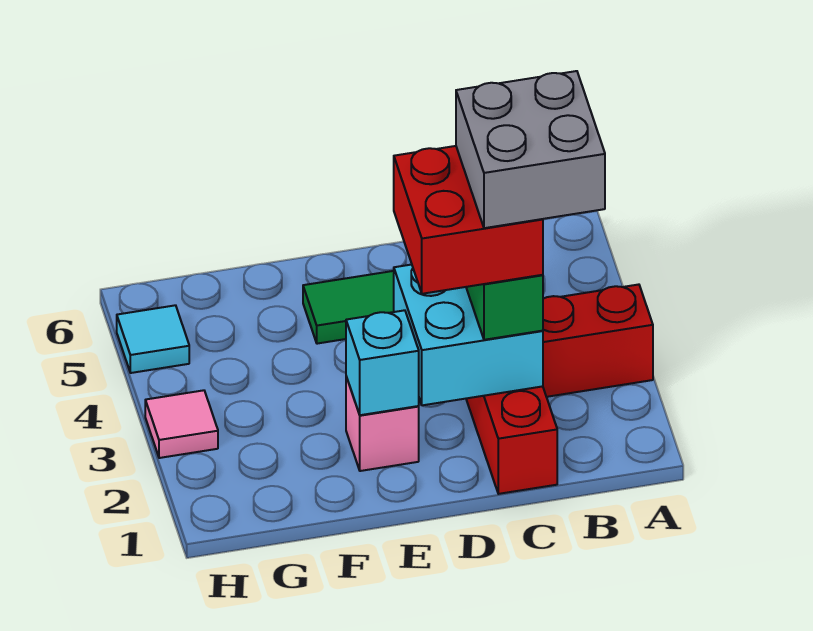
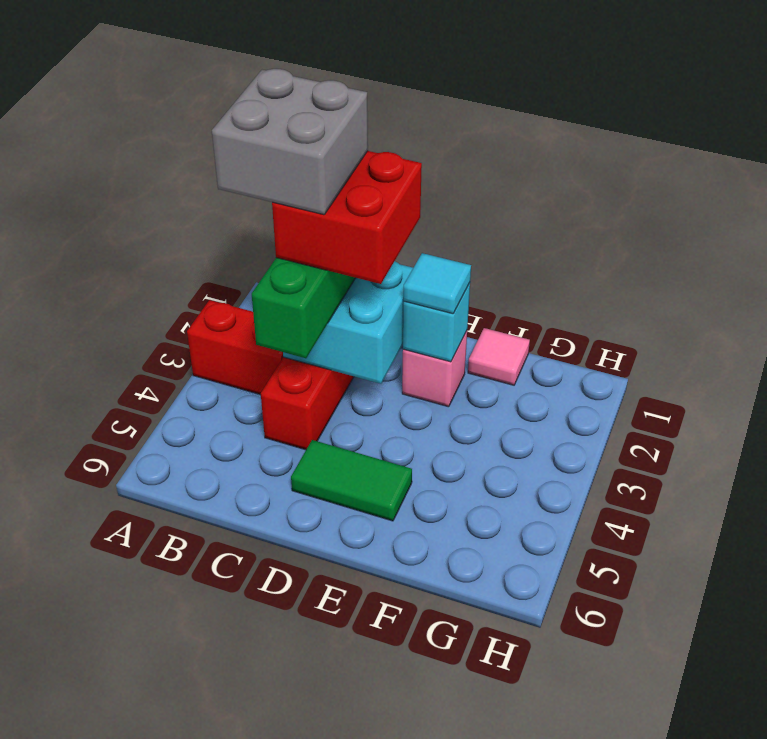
pink 1x1 tile [145,390,218,458] -> pink 1x1 tile moved to [468,328,530,385]
cyan 1x1 tile [117,305,189,373] -> cyan 1x1 tile moved to [404,253,471,314]

